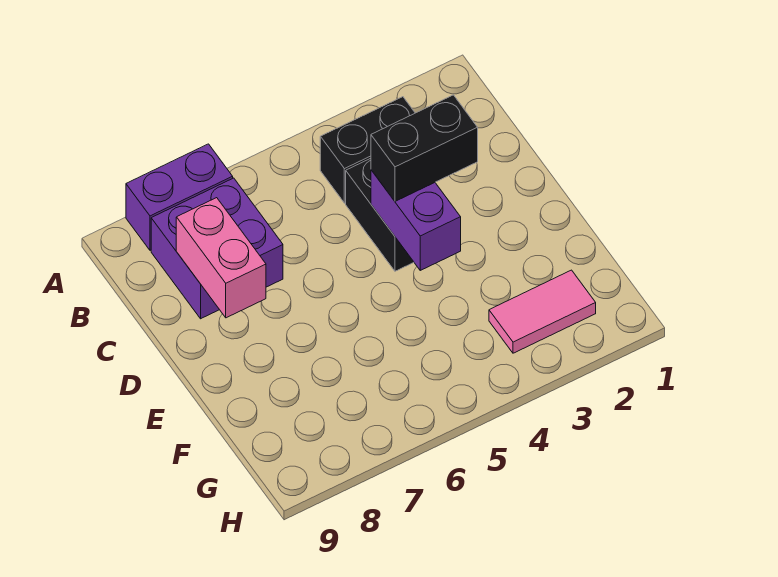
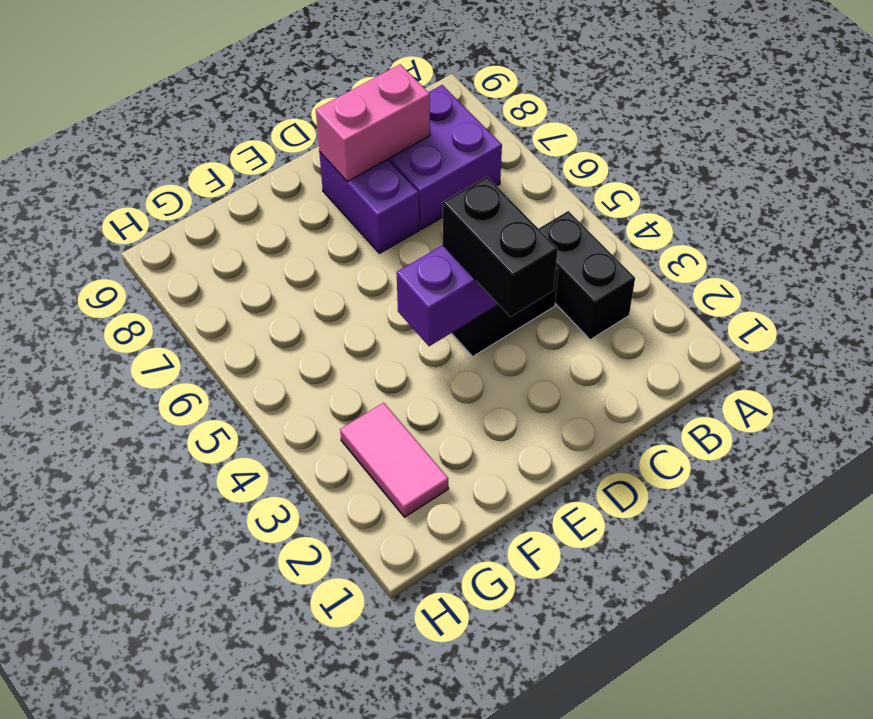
purple 1x2 brick [126,144,233,250] -> purple 1x2 brick moved to [319,152,419,253]

